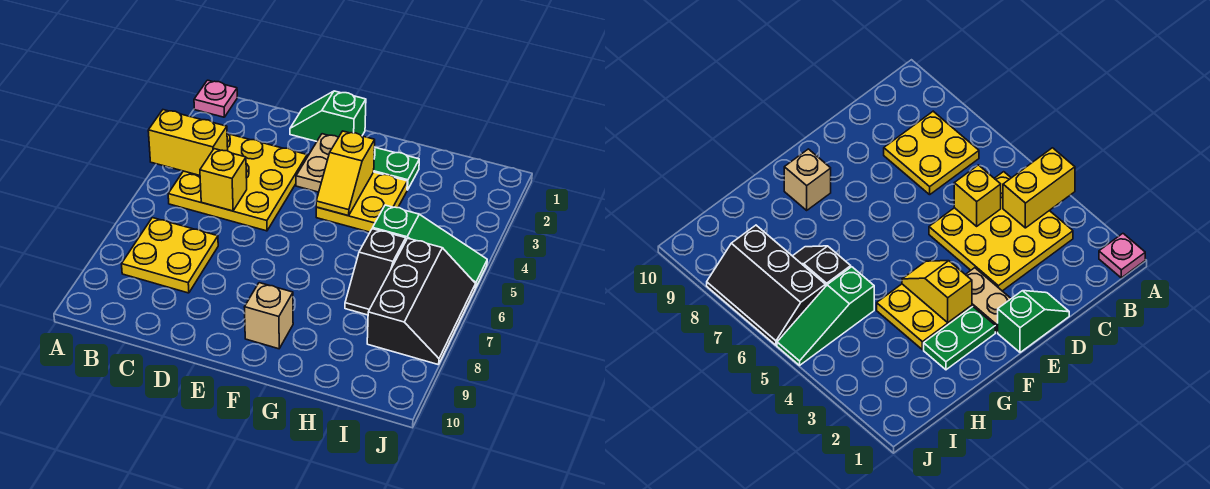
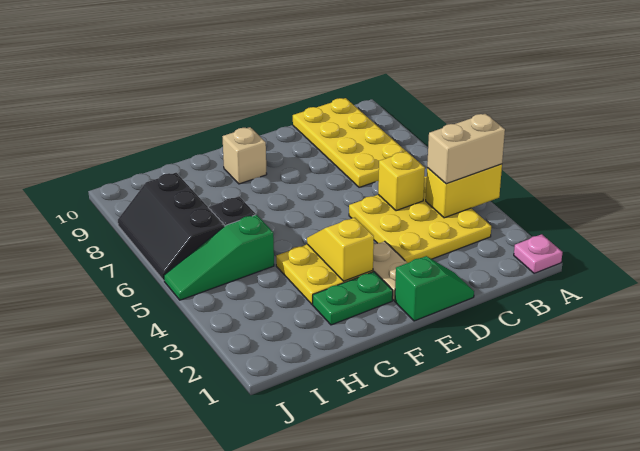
none -> tan 1x2 brick [427,114,505,184]
yellow 2x2 plate [122,218,218,293] -> yellow 2x4 plate [293,98,406,187]

